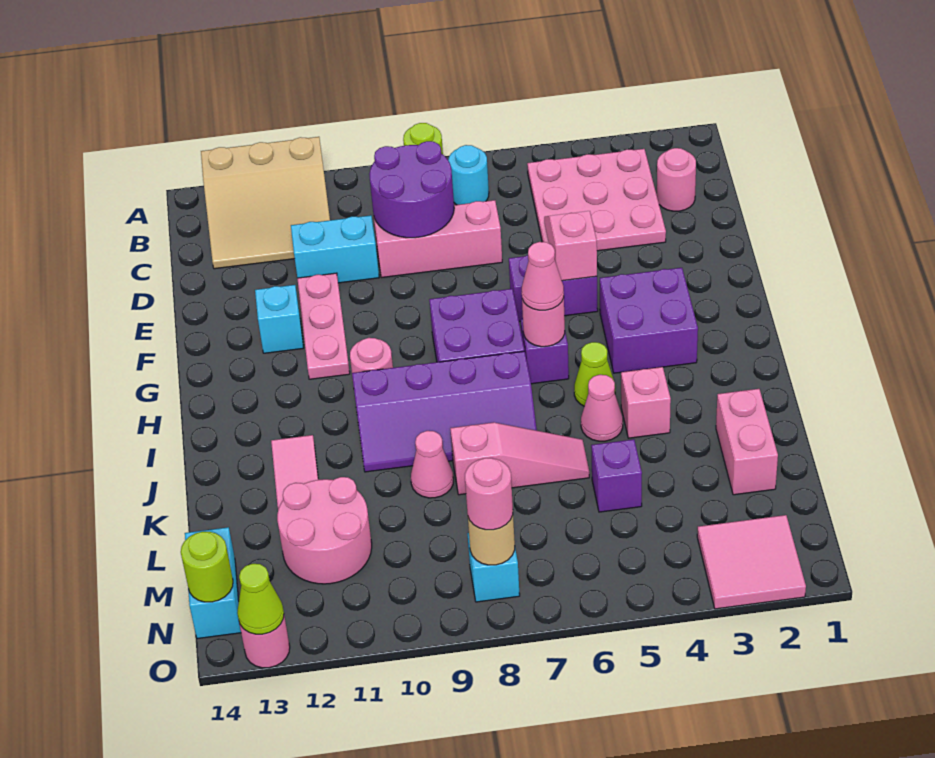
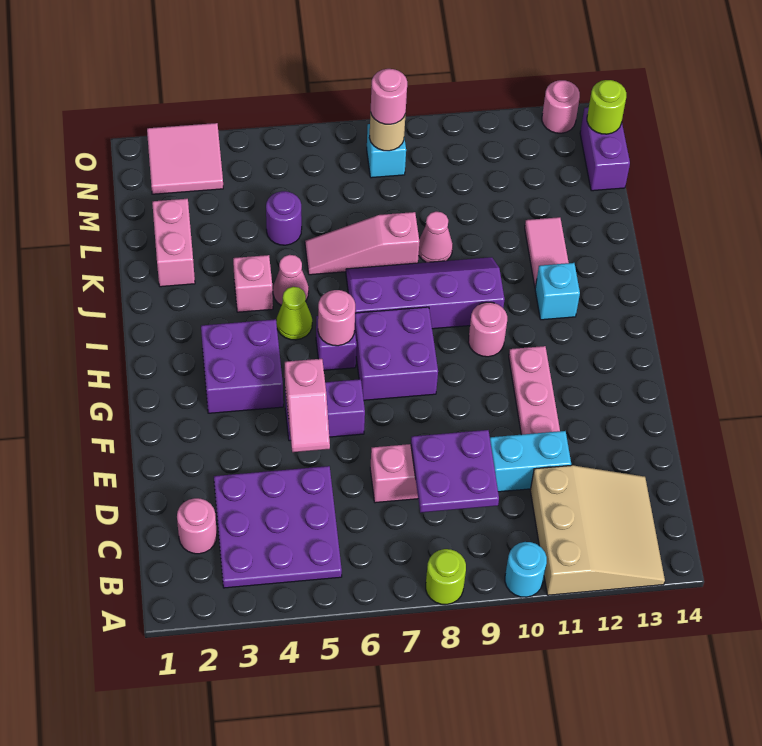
tan 3x3 slope [201,137,330,269] -> tan 3x3 slope turned to [530,465,665,595]
pink 3x3 plate [527,149,666,251] -> purple 3x3 plate [214,466,342,588]
cyan 1x1 round brick [448,145,489,205] -> cyan 1x1 round brick moved to [505,542,547,597]
purple 2x2 round brick [369,141,454,238] -> purple 2x2 plate [411,430,499,513]
cyan 1x1 brick [255,285,303,353] -> cyan 1x1 brick moved to [535,263,580,320]
pink 1x1 cone [522,242,564,310] -> none
purple 1x1 brick [591,439,642,512] -> purple 1x1 round brick [266,191,302,245]
pink 2x2 round brick [277,477,372,584] -> none
cyan 1x2 brick [185,527,241,639] -> purple 1x2 brick [580,107,630,191]
lime 1x1 cone [237,564,284,634] -> none

